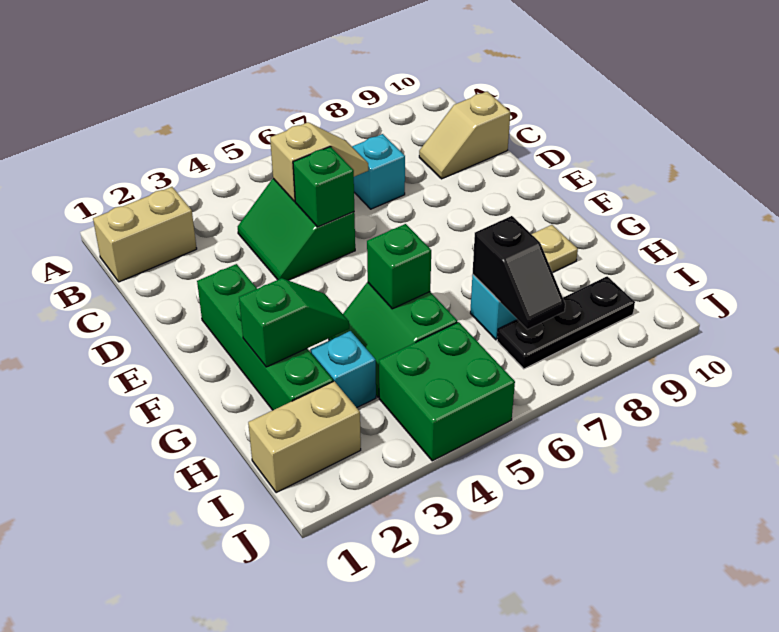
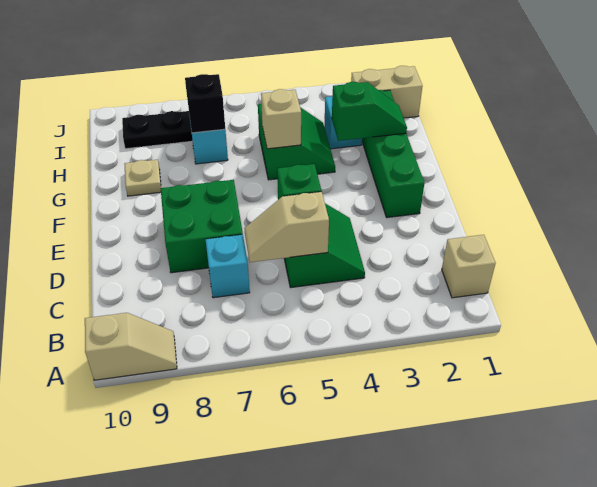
tan 1x2 brick [93,187,197,282] -> tan 1x1 brick [442,235,496,298]
tan 1x2 slope [419,92,510,179] -> tan 1x2 slope moved to [85,313,177,380]
green 1x2 slope [239,278,349,367] -> green 1x2 slope turned to [332,82,407,141]
green 1x1 brick [367,224,431,309] -> tan 1x1 brick [261,89,301,149]
green 2x2 brick [379,322,515,461] -> green 2x2 brick moved to [161,180,243,273]

